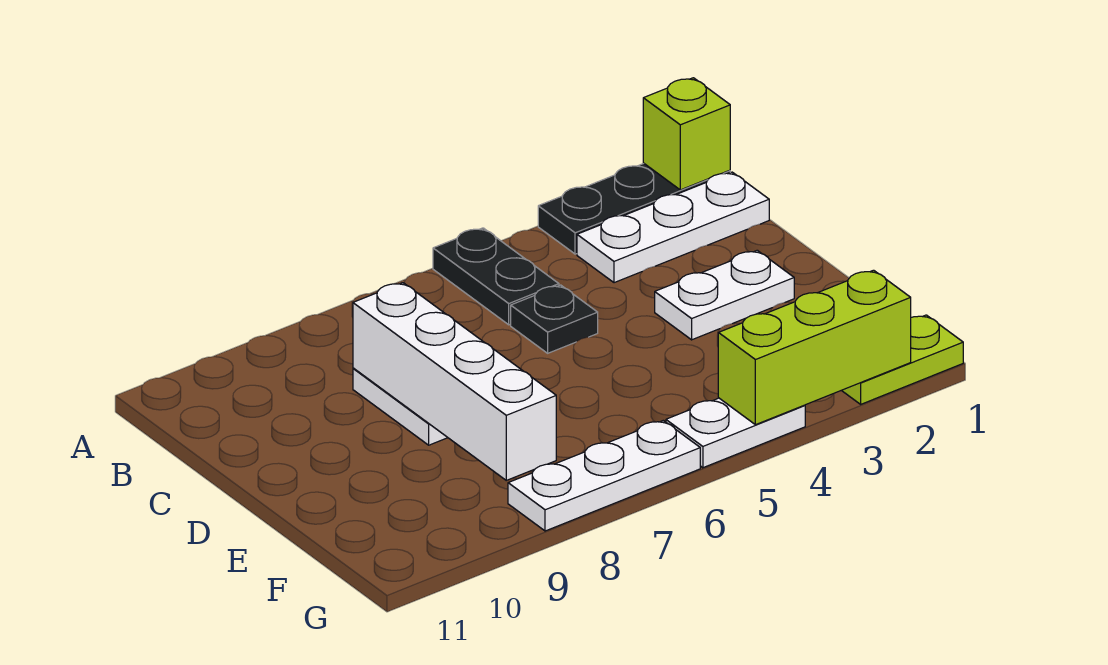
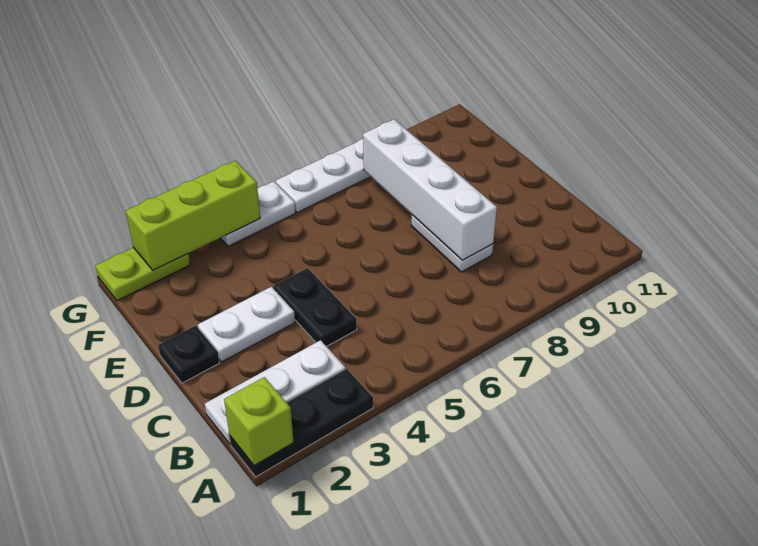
black 1x2 plate [433,228,559,325] -> black 1x2 plate moved to [273,268,357,346]
black 1x1 plate [511,285,598,353] -> black 1x1 plate moved to [158,326,219,383]

